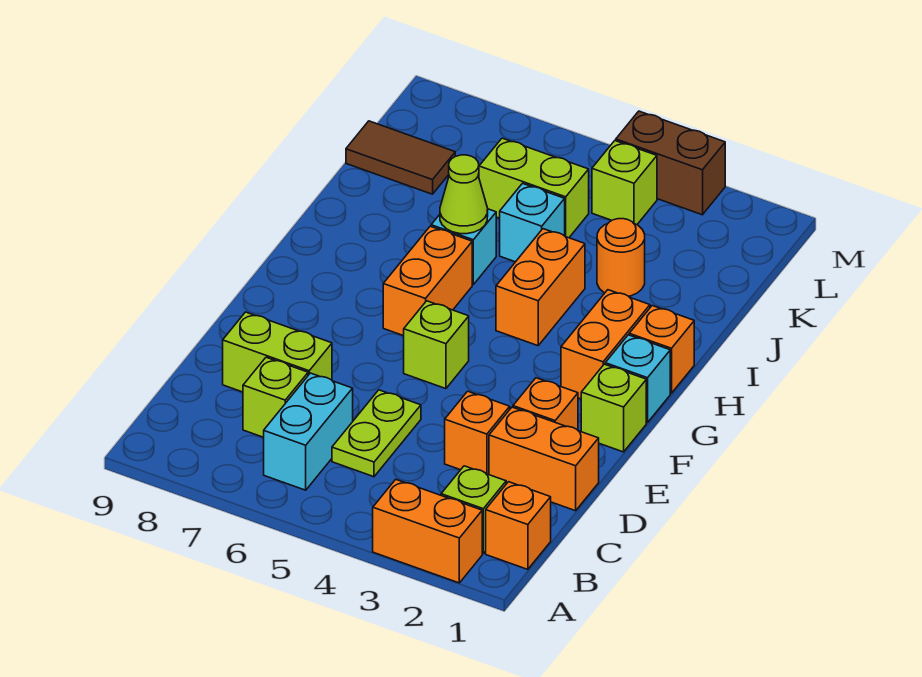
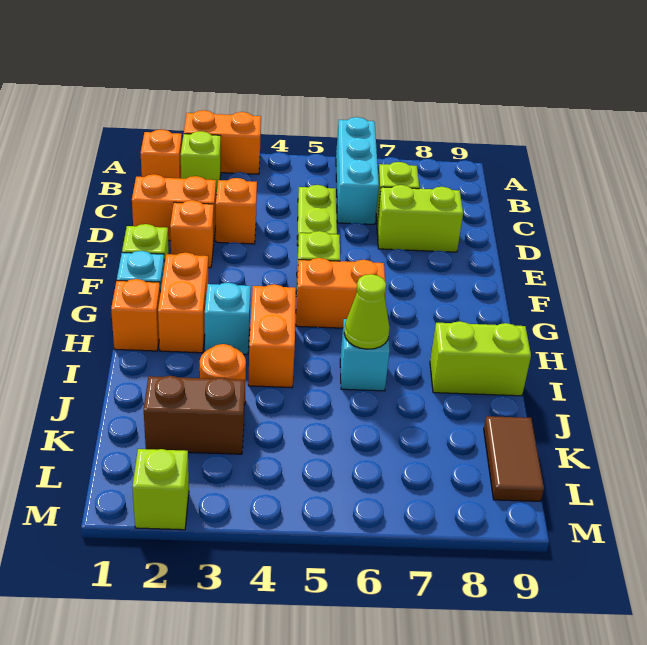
cyan 1x2 brick [264,373,353,490] -> cyan 1x3 brick [336,117,379,225]
orange 1x2 brick [383,226,472,336] -> orange 1x2 brick turned to [296,258,385,328]
cyan 1x1 brick [500,183,565,262] -> cyan 1x1 brick moved to [205,283,251,354]
lime 1x2 brick [479,138,589,238] -> lime 1x2 brick moved to [430,321,531,396]
brown 1x2 tile [346,121,455,194] -> brown 1x2 tile turned to [484,416,544,501]
lime 1x1 brick [592,141,657,225] -> lime 1x1 brick moved to [132,449,189,530]
brown 1x2 brick [616,111,725,215] -> brown 1x2 brick moved to [144,376,245,454]

